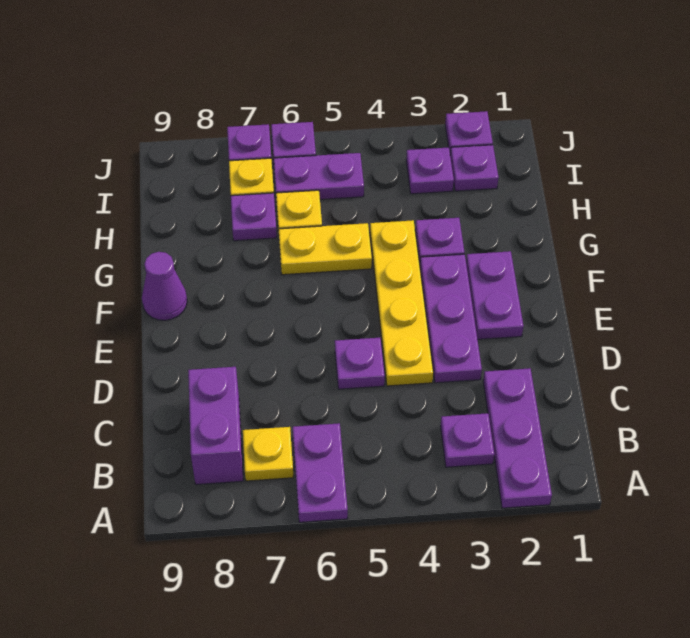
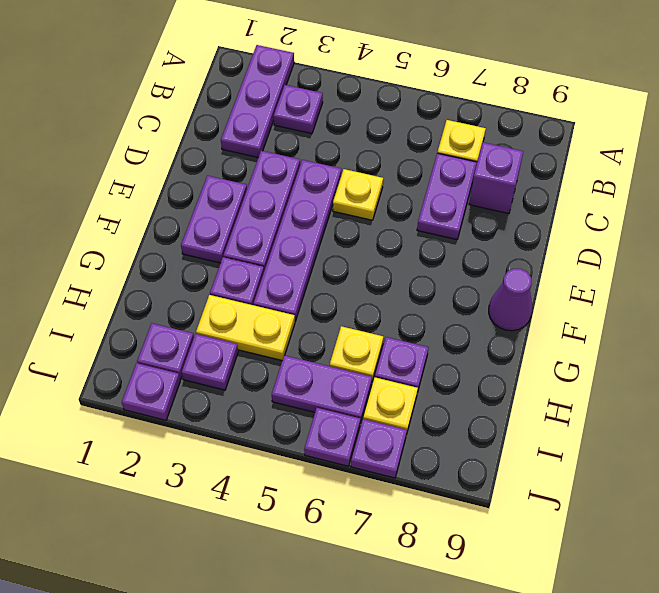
purple 1x2 plate [293,423,348,522] -> purple 1x2 plate moved to [417,153,477,240]
purple 1x2 brick [188,367,243,485] -> purple 1x1 brick [469,142,523,214]
yellow 1x4 plate [370,220,433,386] -> purple 1x4 plate [253,160,341,321]
purple 1x1 plate [335,338,385,389] -> yellow 1x1 plate [333,169,383,220]
yellow 1x2 plate [279,223,372,275] -> yellow 1x2 plate moved to [196,295,295,360]

